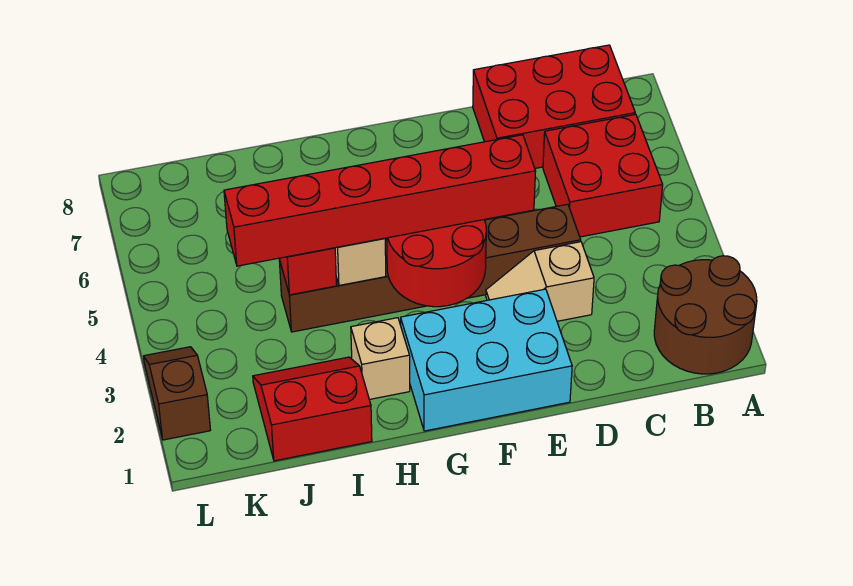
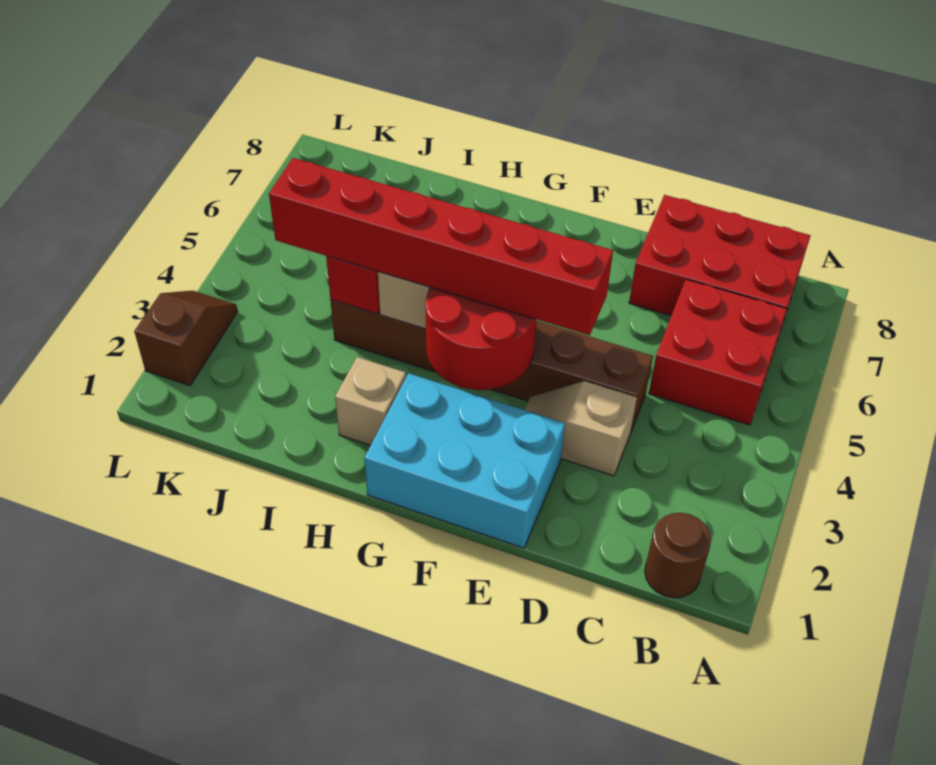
brown 2x2 round brick [654,256,757,374] -> brown 1x1 round brick [645,513,711,598]
red 2x2 slope [253,357,372,461] -> none

